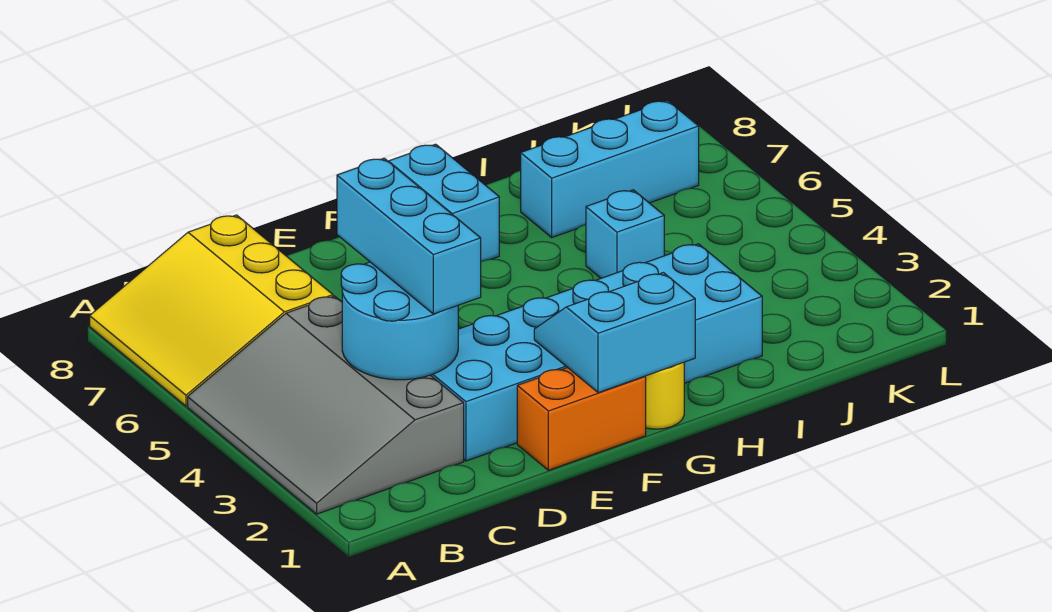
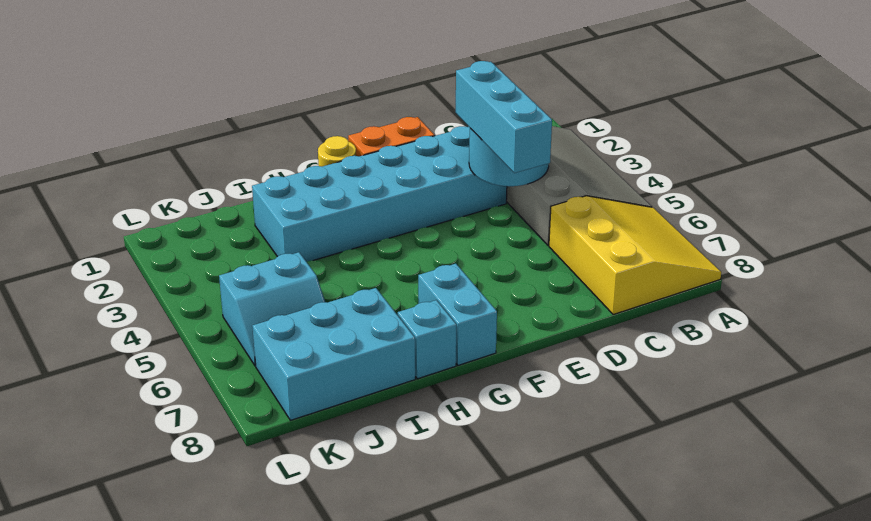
cyan 2x2 slope [534,273,695,393] -> cyan 2x2 slope moved to [219,252,325,366]
cyan 1x1 brick [586,190,664,278] -> cyan 1x1 brick moved to [398,300,456,379]
cyan 1x3 brick [521,100,699,237] -> cyan 2x3 brick [252,288,415,420]

